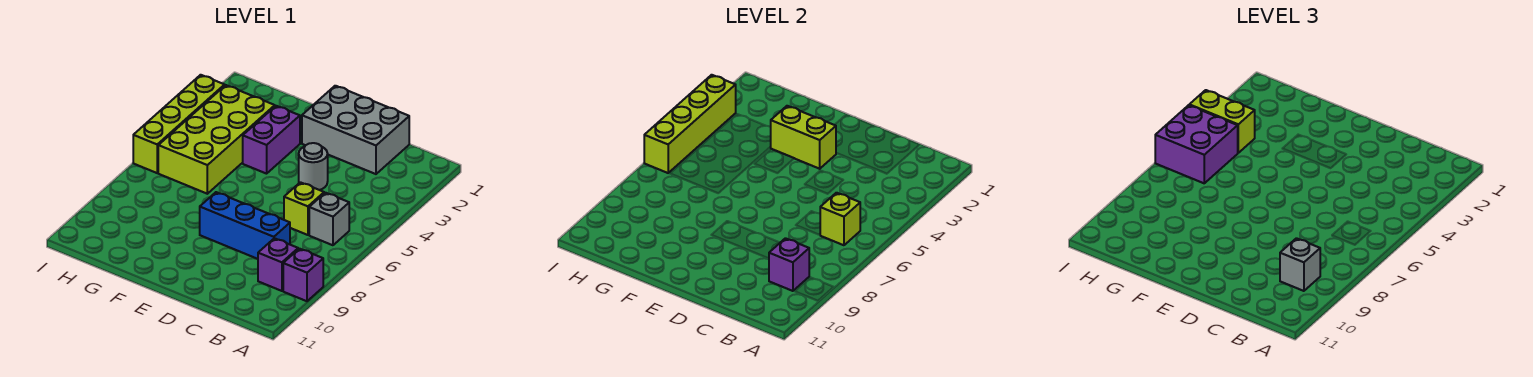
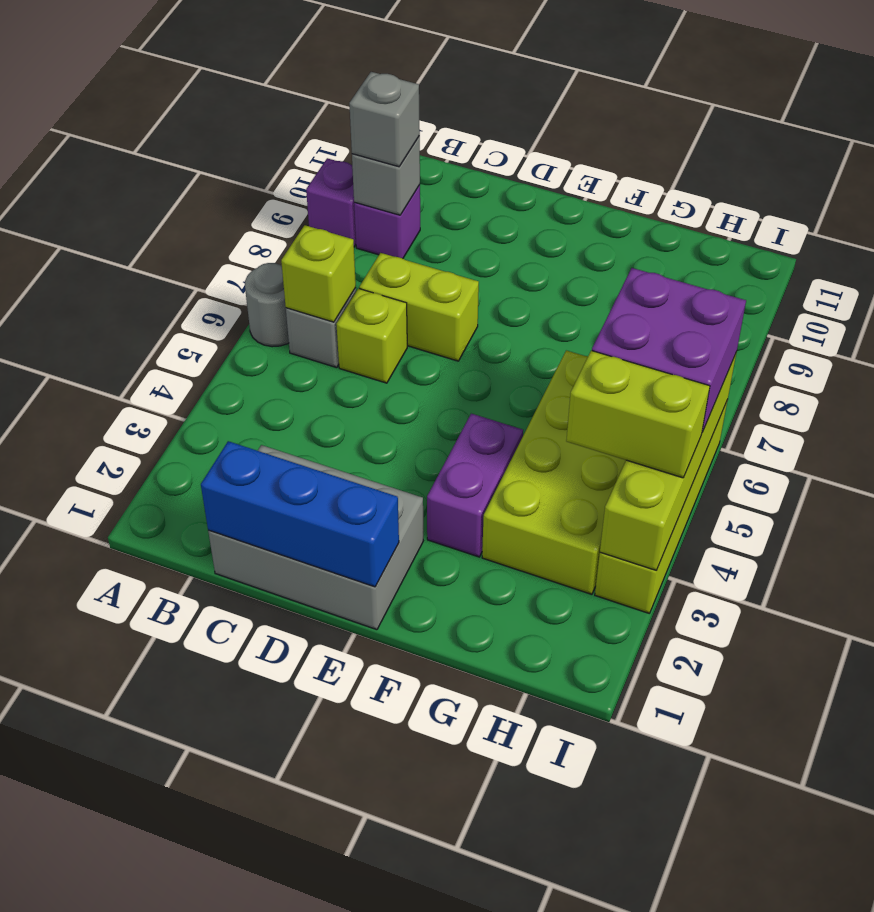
purple 1x1 brick [769,238,809,291] -> grey 1x1 brick [352,136,420,215]
blue 1x3 brick [200,192,290,259] -> blue 1x3 brick moved to [201,441,399,587]
grey 1x1 round brick [299,143,328,190] -> grey 1x1 round brick moved to [245,263,289,347]
lime 1x2 brick [771,106,836,169] -> lime 1x2 brick moved to [359,253,479,361]

